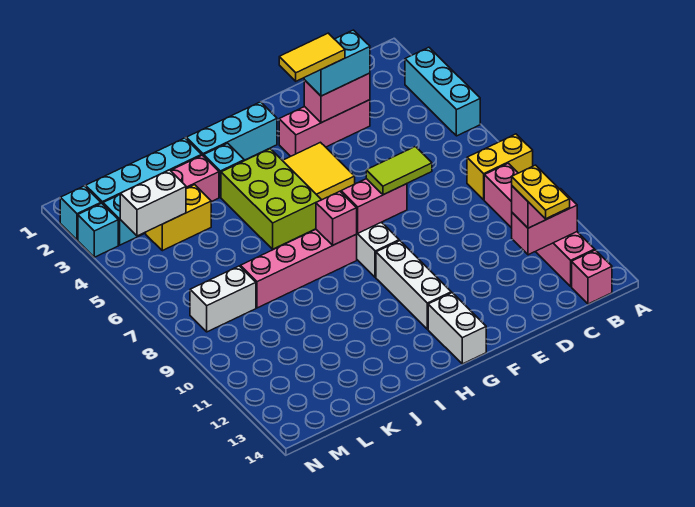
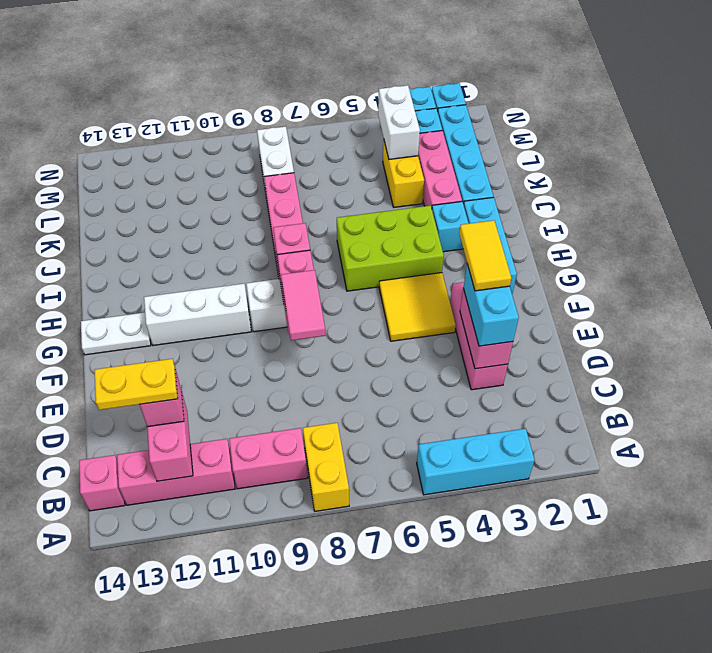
lime 1x2 tile [366,146,432,195] -> pink 1x2 tile [281,270,325,341]
white 1x2 brick [428,293,486,364] -> white 1x2 plate [81,313,151,355]

